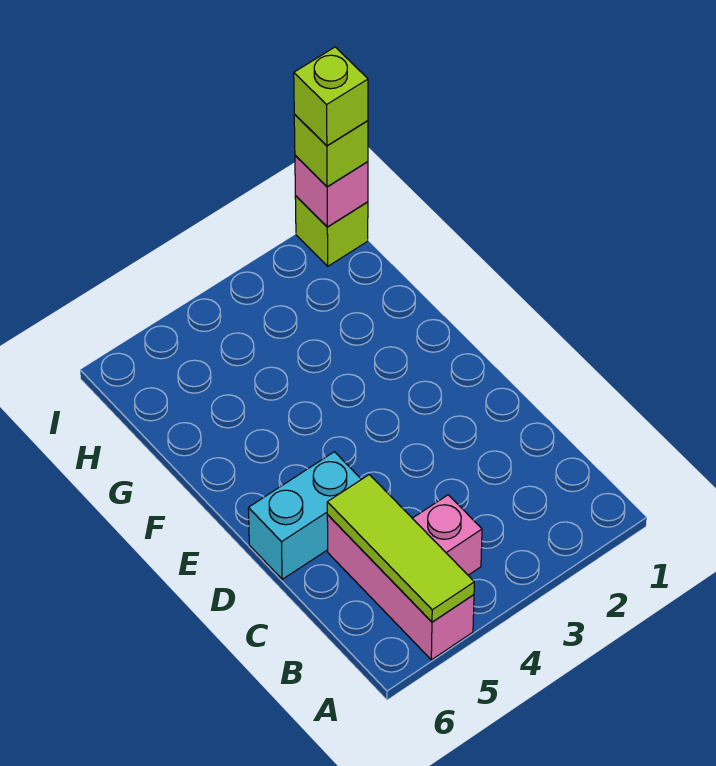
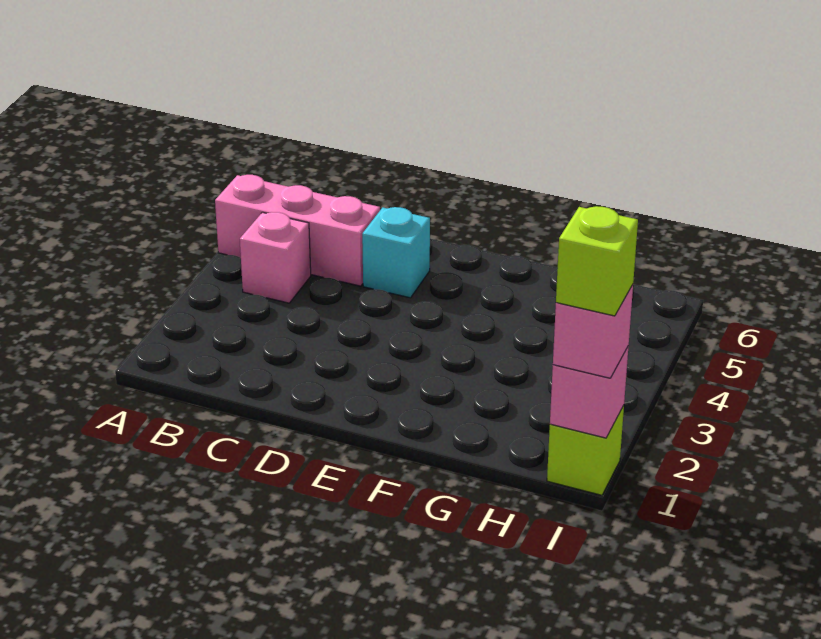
lime 1x3 tile [327,475,474,622] -> none
cyan 1x2 brick [248,452,361,579] -> cyan 1x1 brick [362,207,430,298]
lime 1x1 brick [294,114,368,187] -> pink 1x1 brick [553,285,633,378]

